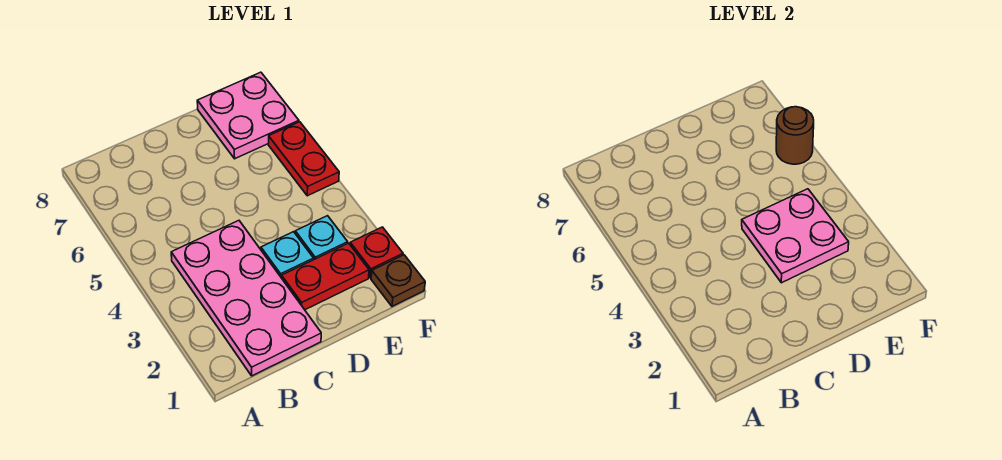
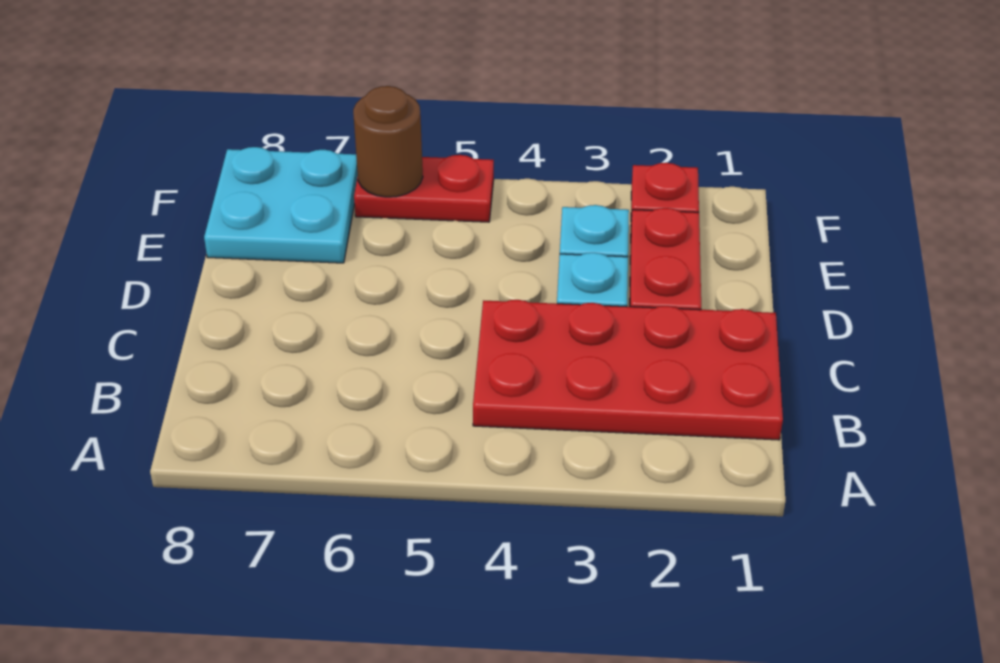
pink 2x4 plate [171,221,321,376] -> red 2x4 plate [473,300,783,440]
pink 2x2 plate [742,189,849,283] -> none
pink 2x2 plate [197,72,299,159] -> cyan 2x2 plate [204,147,358,263]
brown 1x1 plate [371,255,425,306] -> none

